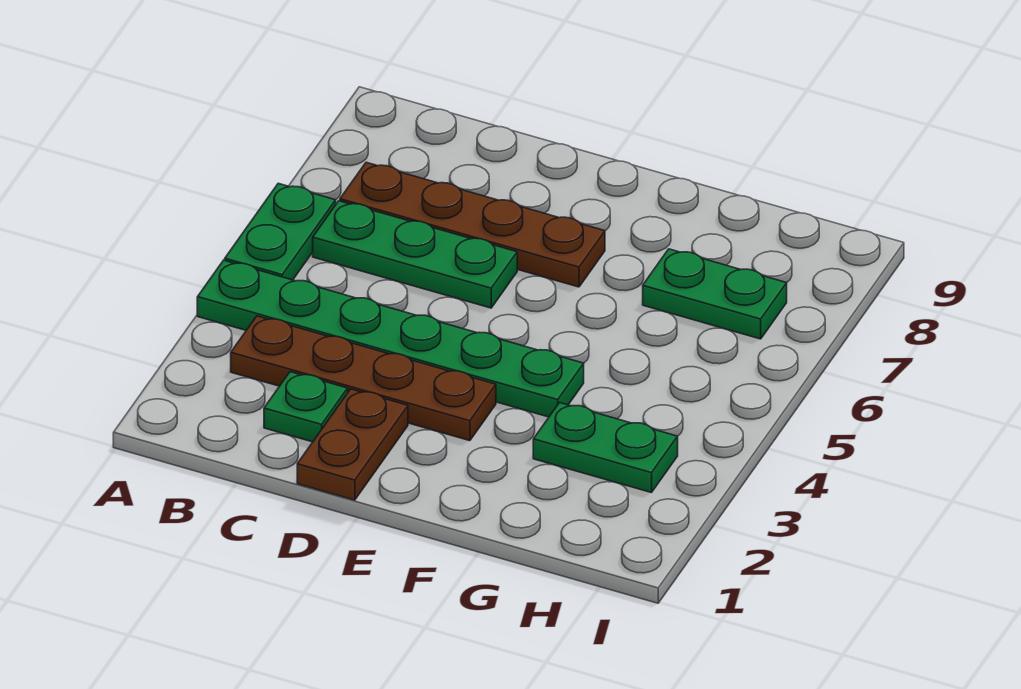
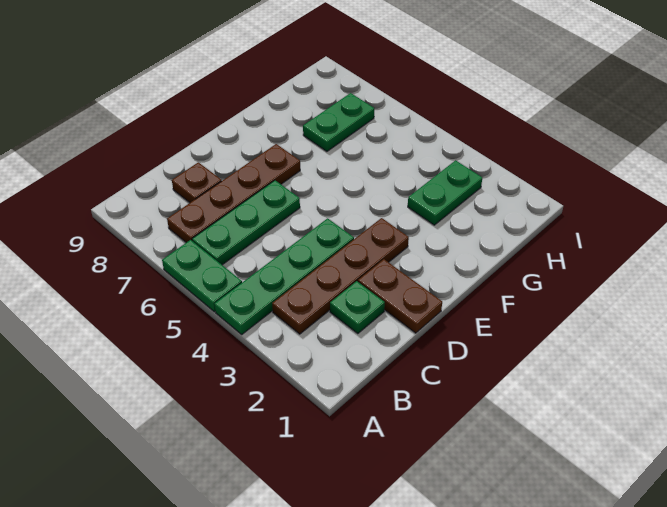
green 1x6 plate [197,260,584,417] -> green 1x4 plate [215,218,354,334]
none -> brown 1x1 plate [172,162,222,203]

